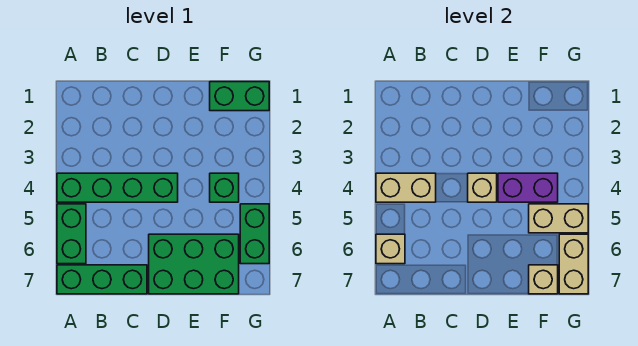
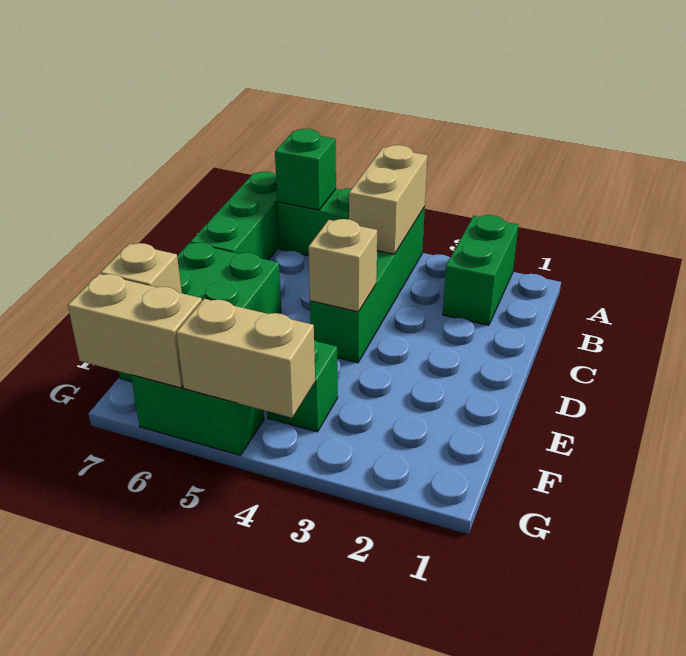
tan 1x1 brick [376,234,405,264] -> green 1x1 brick [275,129,336,210]
purple 1x2 brick [498,173,558,202] -> none
green 1x2 brick [210,82,269,111] -> green 1x2 brick moved to [443,215,518,325]
tan 1x2 brick [529,204,588,233] -> tan 1x2 brick turned to [176,299,315,418]

